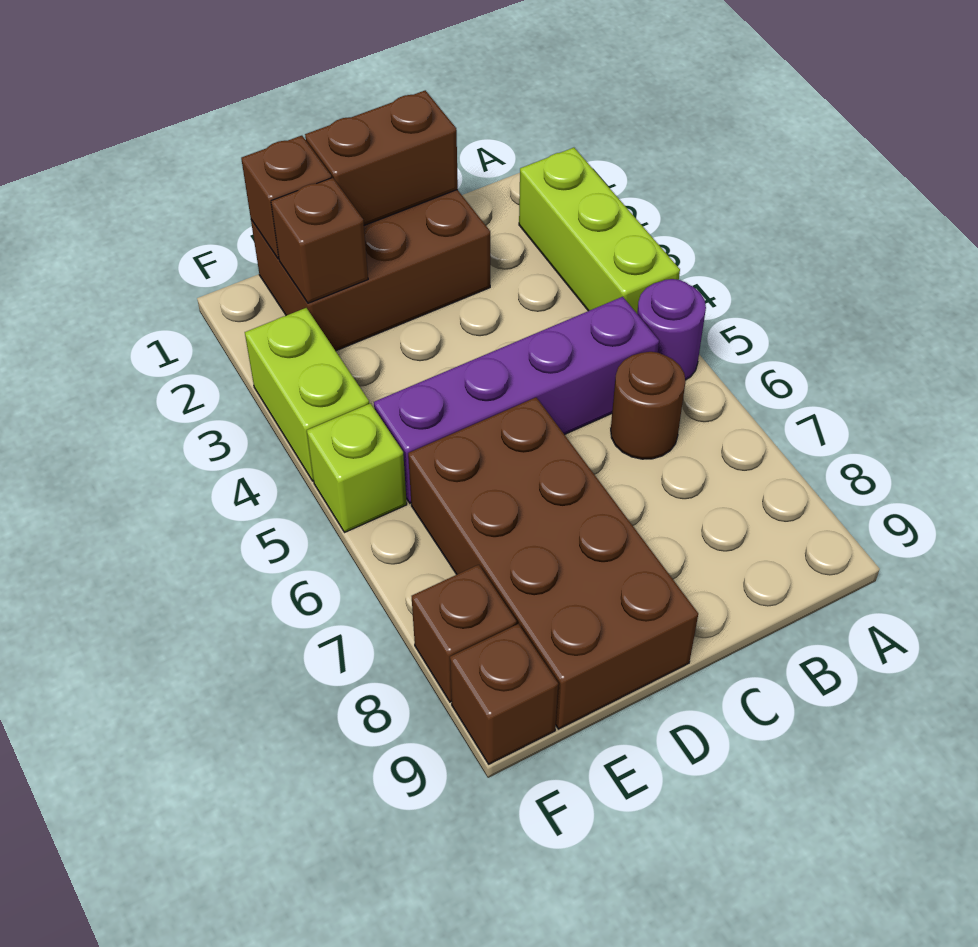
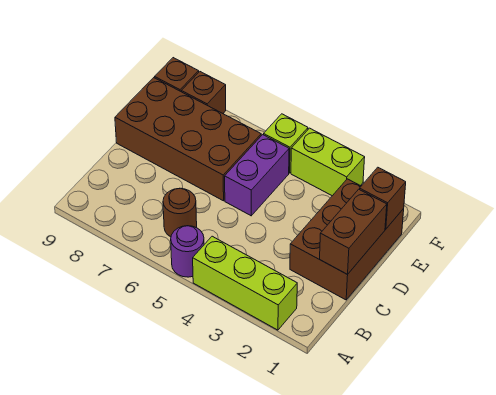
purple 1x4 brick [374,297,659,503] -> purple 1x2 brick [225,135,289,216]
brown 1x1 brick [271,178,368,303] -> none

